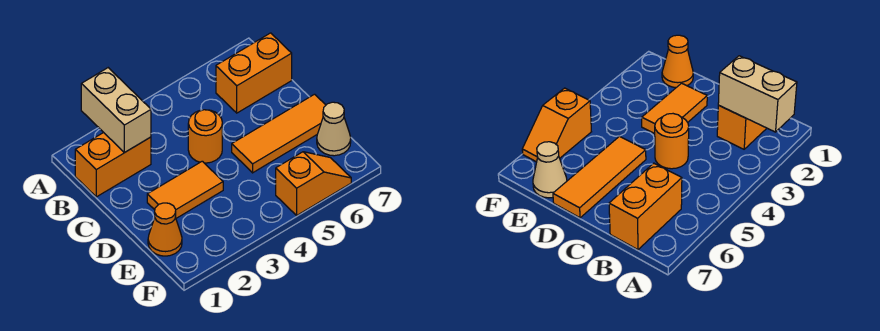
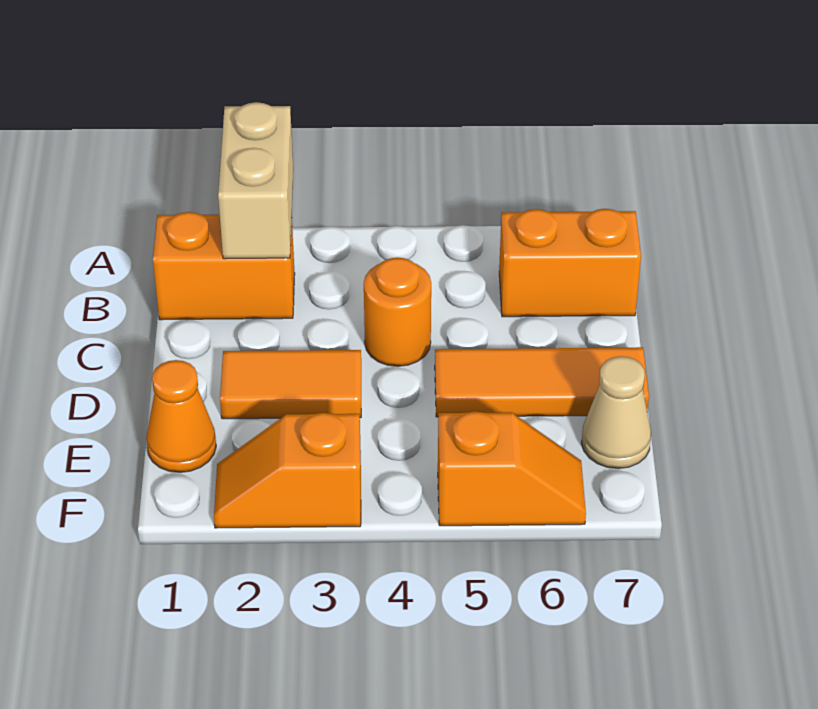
none -> orange 1x2 slope [214,413,361,528]

